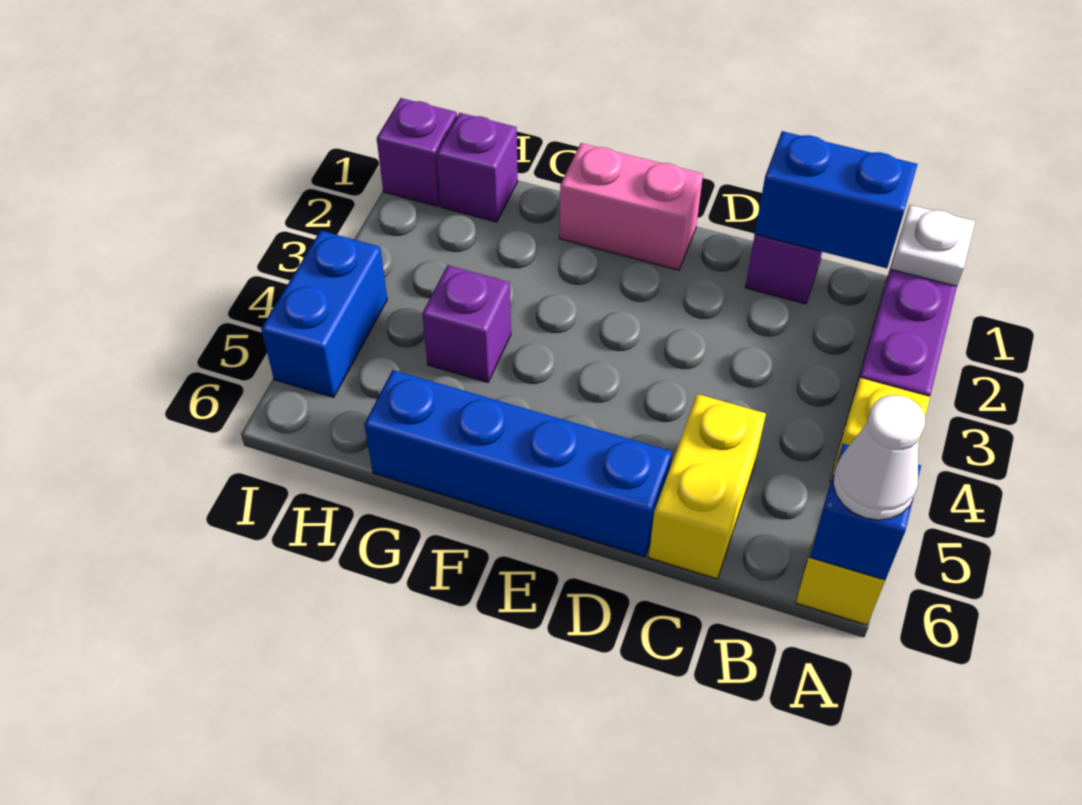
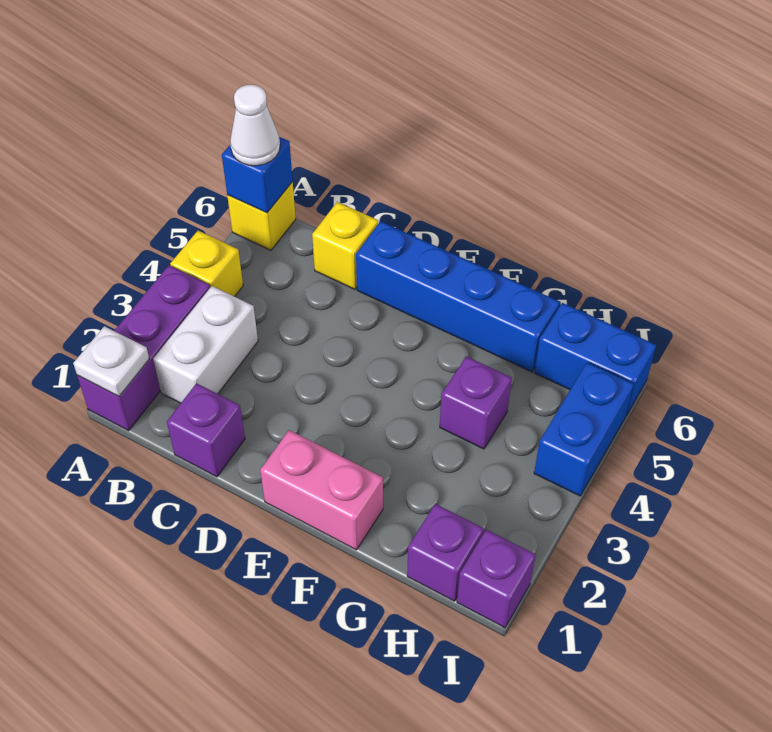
blue 1x2 brick [755,131,918,268] -> blue 1x2 brick moved to [535,303,656,415]
none -> white 1x2 brick [153,286,258,403]
yellow 1x2 brick [649,394,766,579] -> yellow 1x1 brick [312,202,378,289]

